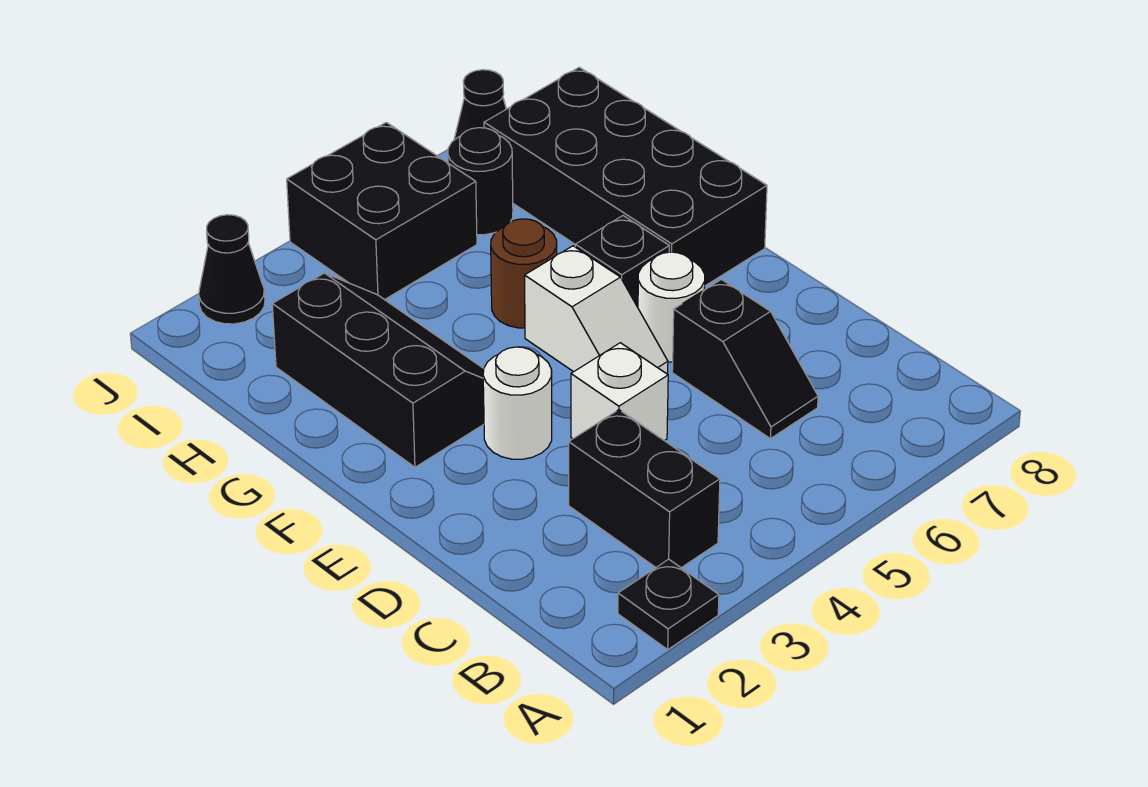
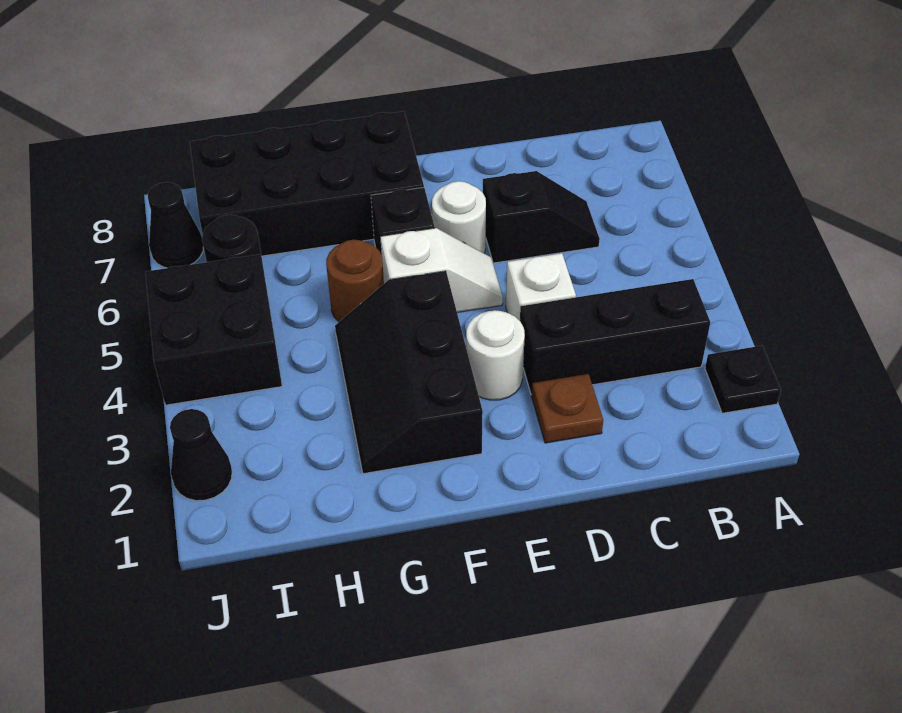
black 1x2 brick [569,410,720,568] -> black 1x3 brick [520,279,710,395]
none -> brown 1x1 plate [532,374,603,443]
black 2x3 slope [272,273,484,467] -> black 2x3 slope turned to [335,271,483,474]

